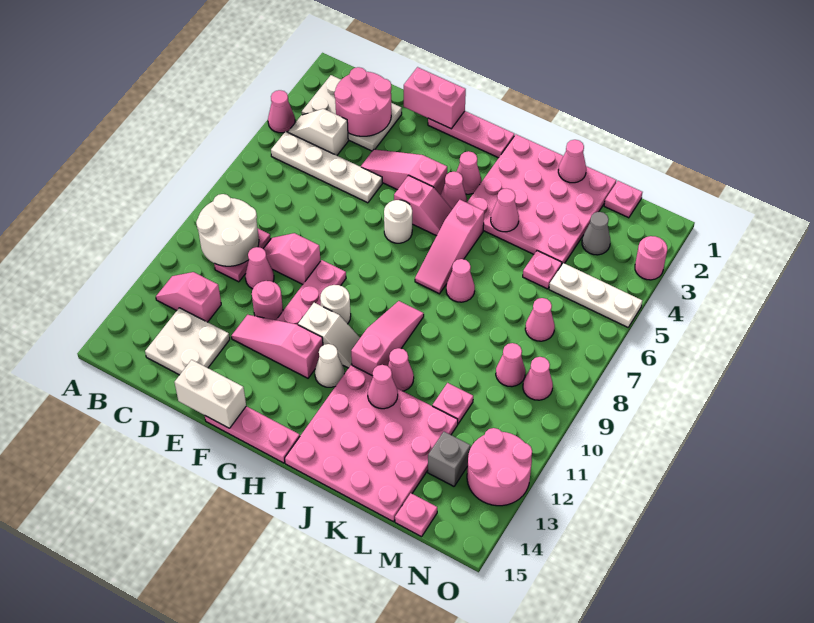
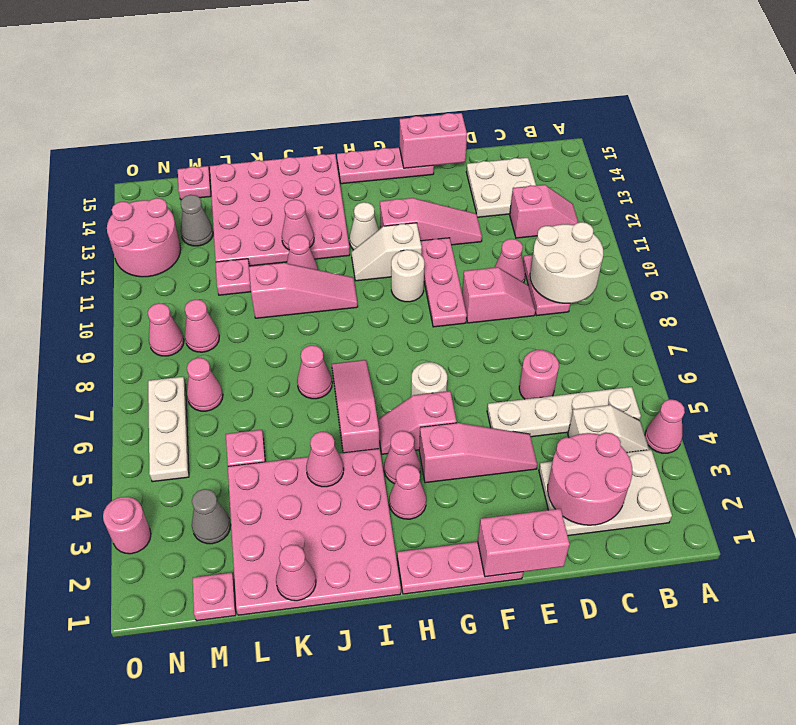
pink 1x1 round brick [252,281,283,320] -> pink 1x1 round brick moved to [519,350,559,399]
white 1x2 brick [174,360,246,428] -> pink 1x2 brick [400,113,467,168]
pink 1x3 slope [351,301,424,376] -> pink 1x3 slope turned to [249,263,358,318]
white 1x3 plate [549,263,642,327] -> white 1x3 plate turned to [148,377,189,482]
grey 1x1 brick [428,432,470,486] -> grey 1x1 cone [181,195,213,246]

